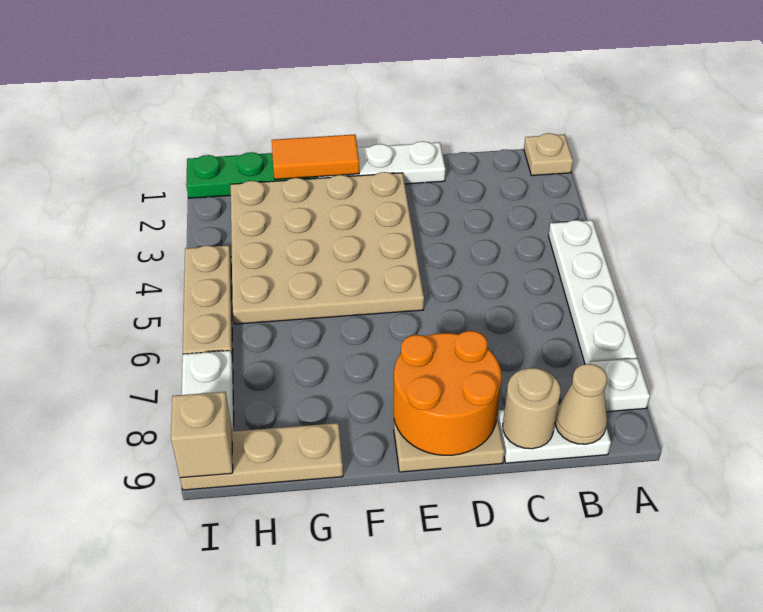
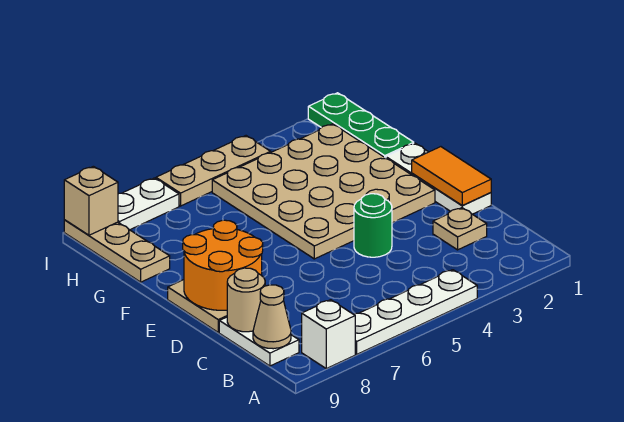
tan 1x1 plate [524,133,573,176] -> tan 1x1 plate moved to [433,208,487,250]
white 1x1 plate [590,358,650,412] -> white 1x1 brick [302,300,355,368]
none -> green 1x1 round brick [354,194,392,257]
orange 1x2 tile [272,135,359,179] -> orange 1x2 tile moved to [412,147,491,206]

